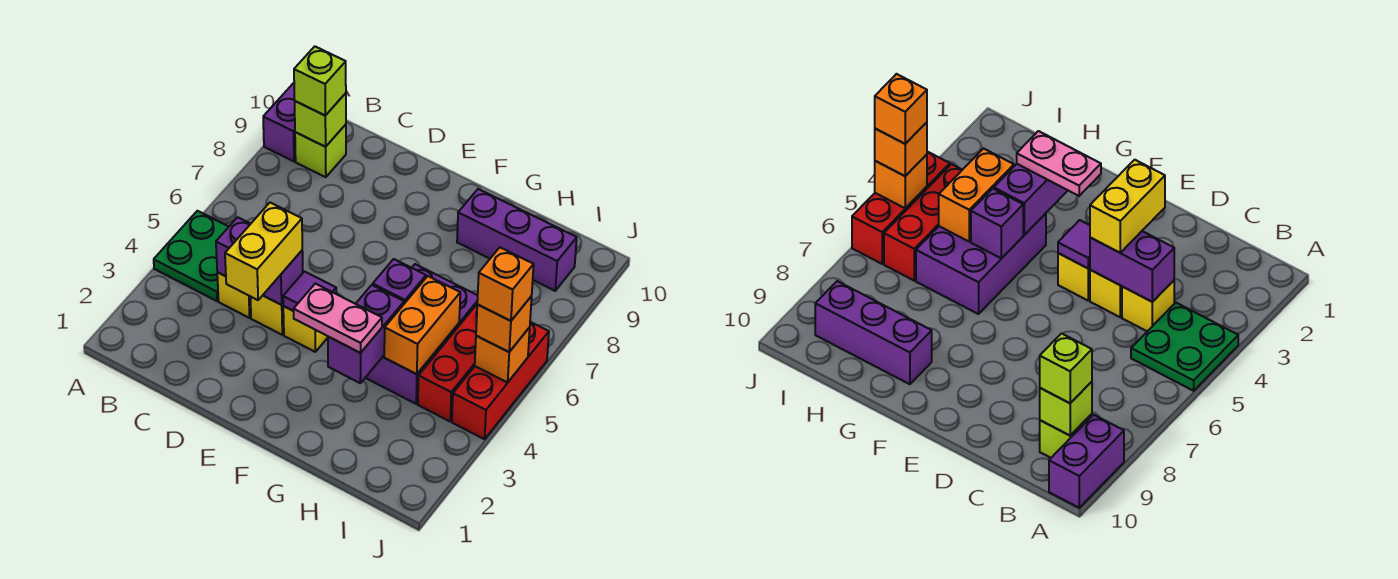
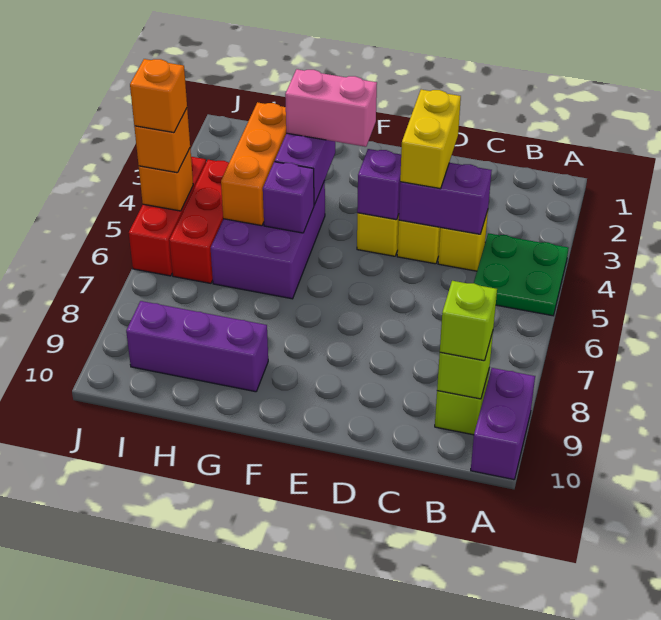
purple 1x1 tile [283,272,336,311] -> purple 1x1 brick [357,149,401,220]
pink 1x2 plate [294,284,382,353] -> pink 1x2 brick [285,69,377,147]
orange 1x2 brick [384,276,460,374] -> orange 1x3 brick [221,102,286,226]

